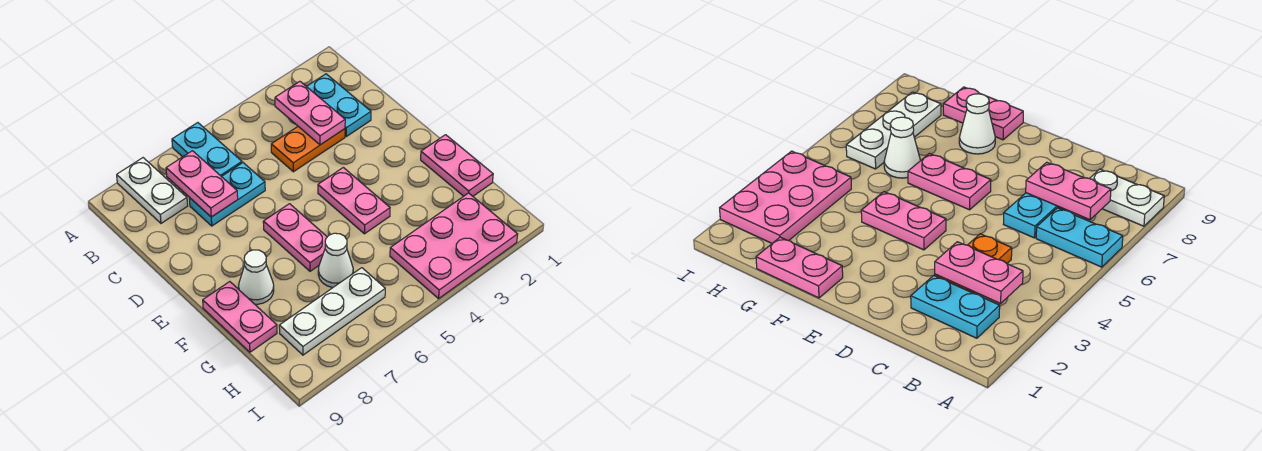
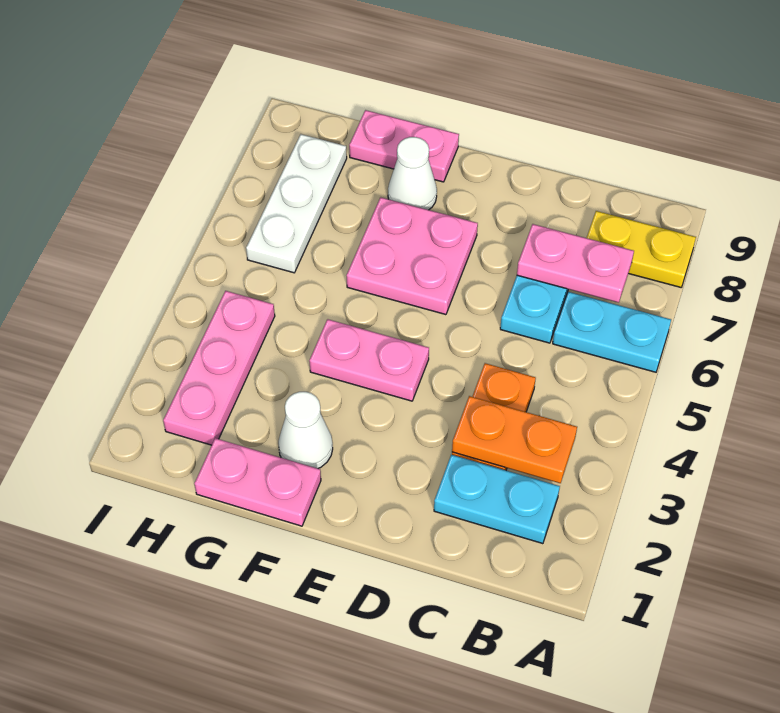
white 1x2 plate [117,158,188,223] -> yellow 1x2 plate [587,211,696,287]
pink 1x2 plate [275,81,345,145] -> orange 1x2 plate [452,396,577,483]
pink 1x2 plate [263,204,327,271] -> pink 2x2 plate [347,197,478,315]
white 1x1 cone [318,233,353,287] -> white 1x1 cone moved to [278,392,333,469]
pink 2x3 plate [390,193,518,299] -> pink 1x3 plate [163,291,275,445]

